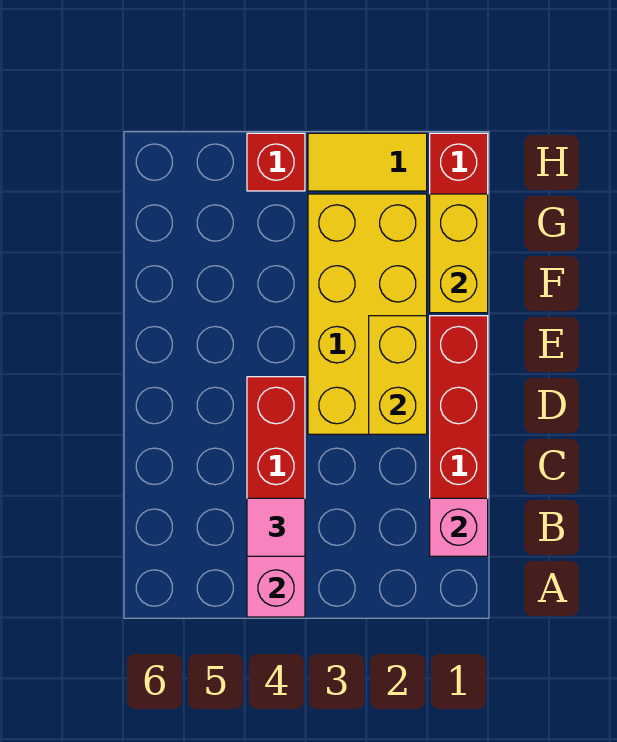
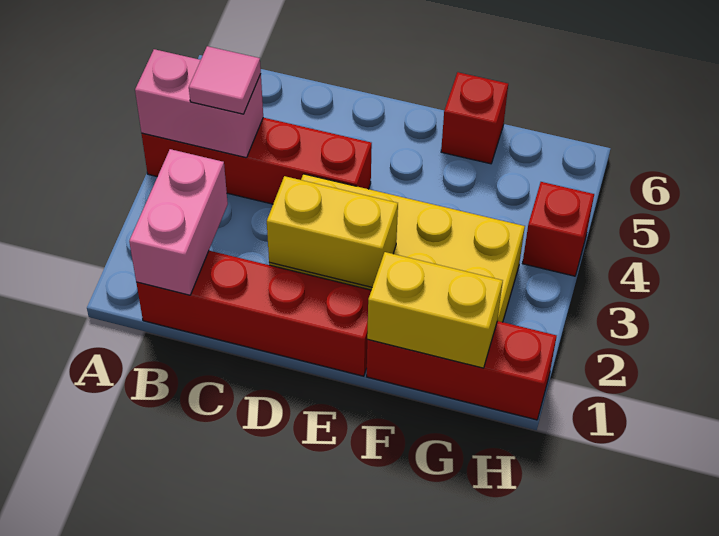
pink 1x1 brick [430,498,488,556] -> pink 1x2 brick [129,149,228,295]
none -> red 1x1 brick [441,72,508,164]
yellow 1x2 tile [308,133,427,191] -> none

